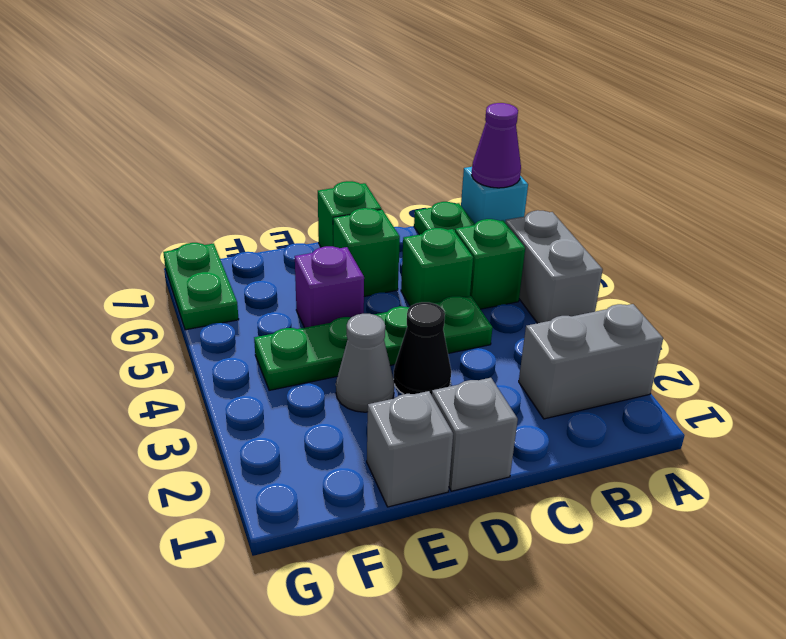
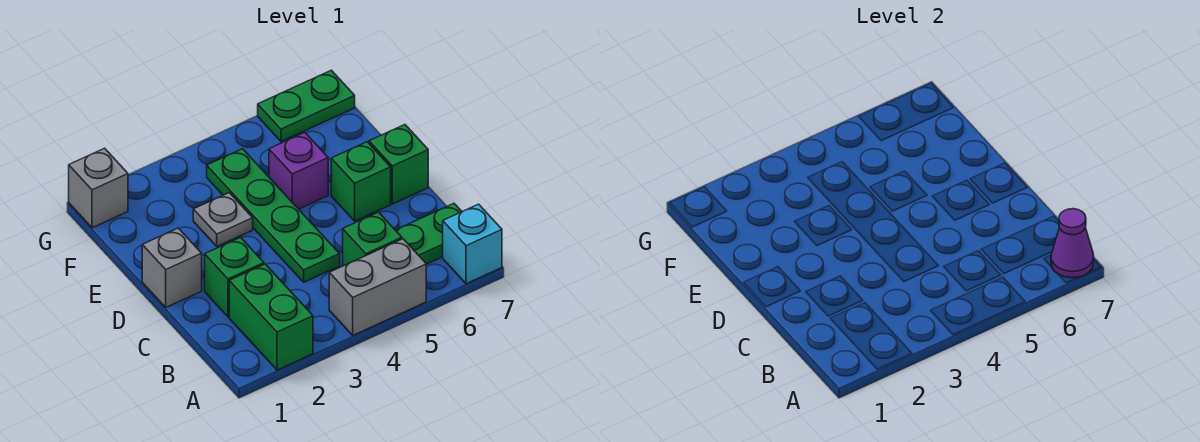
grey 1x2 brick [519,304,663,419] -> green 1x2 brick [229,264,313,370]
green 1x1 brick [401,228,473,307] -> green 1x1 brick moved to [205,237,264,317]
black 1x1 cone [393,302,451,395] -> none
grey 1x1 brick [367,391,453,507] -> grey 1x1 brick moved to [69,148,128,228]
grey 1x1 cone [336,314,394,412] -> grey 1x1 plate [193,193,253,246]

